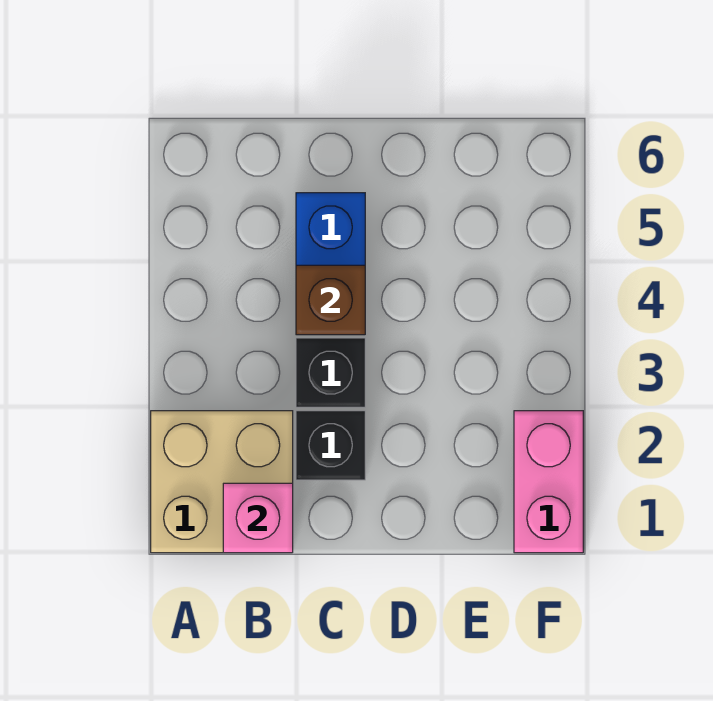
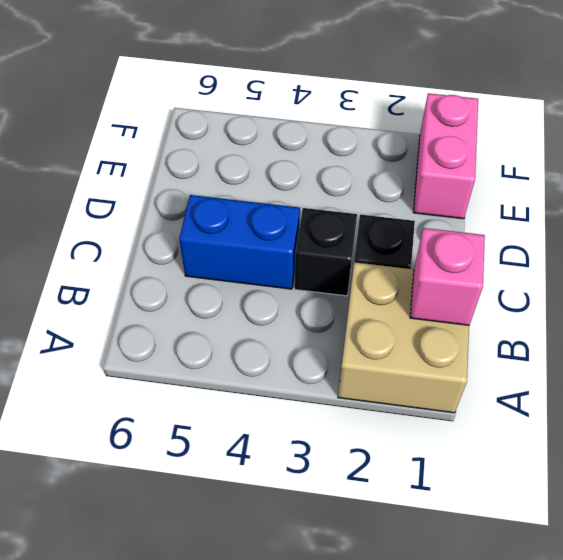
brown 1x1 brick [296,265,365,335] -> none
pink 1x2 brick [514,411,583,553] -> pink 1x2 brick turned to [413,93,478,219]

